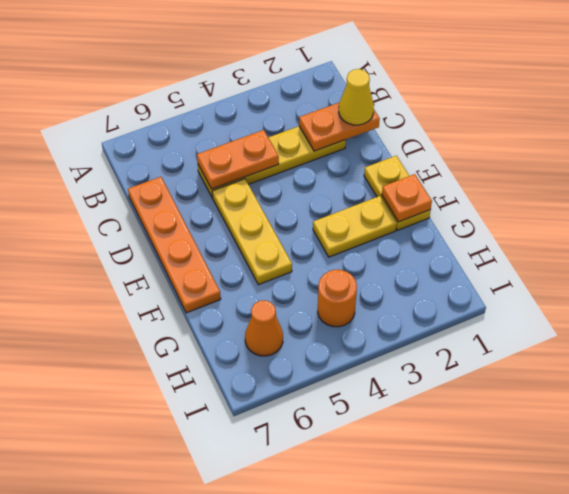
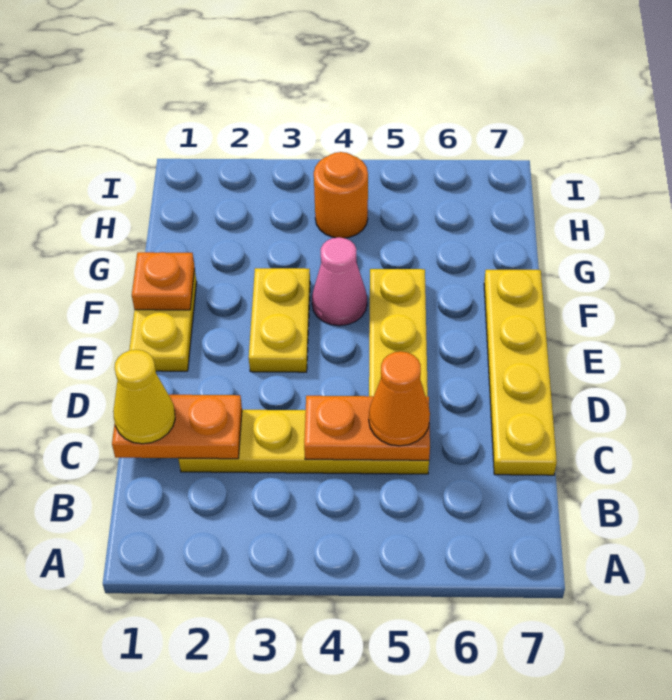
orange 1x4 plate [128,177,221,313] -> yellow 1x4 plate [484,270,557,475]
yellow 1x2 plate [313,196,397,257] -> yellow 1x2 plate turned to [249,268,310,372]
none -> pink 1x1 cone [312,237,367,326]
orange 1x1 cone [245,300,283,356] -> orange 1x1 cone moved to [369,351,430,446]

